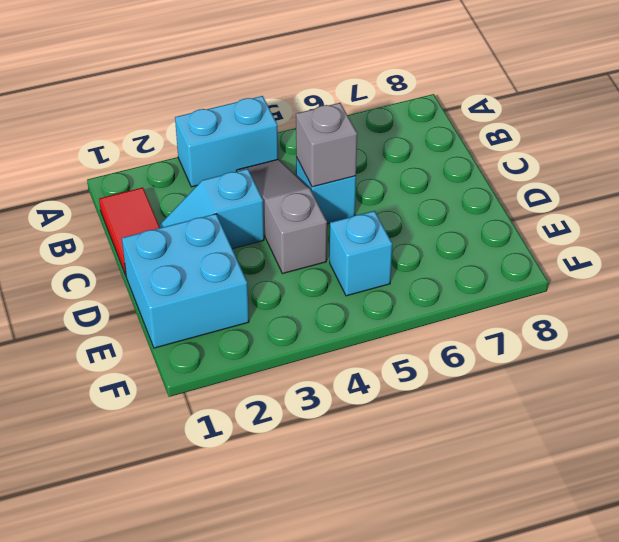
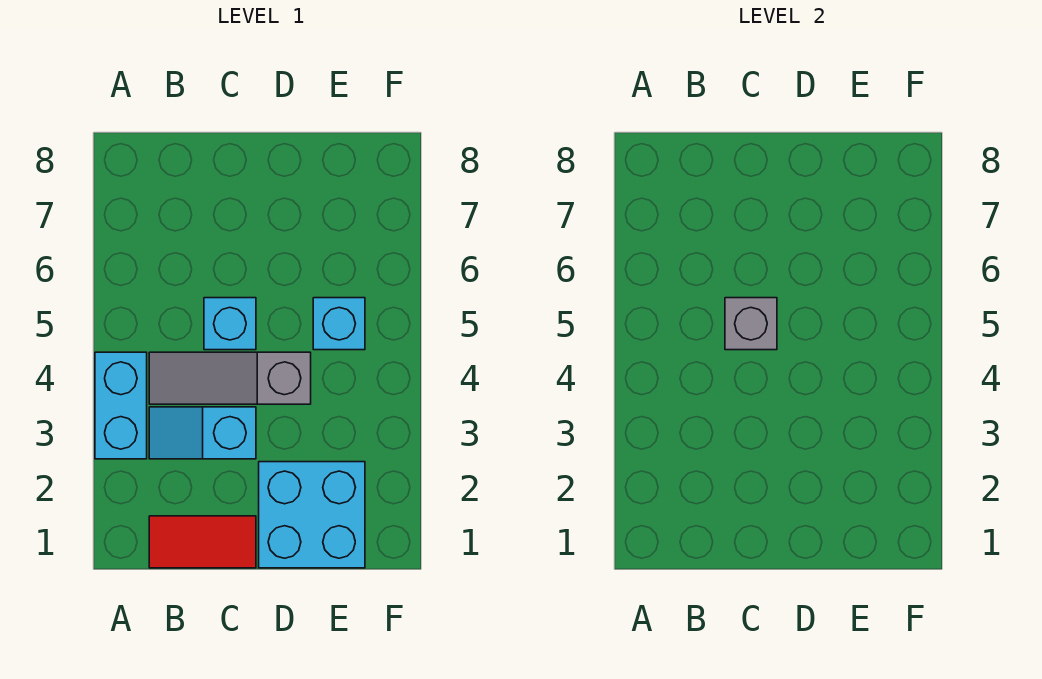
cyan 1x2 slope [159,169,264,249] -> cyan 1x2 slope turned to [149,407,256,459]

